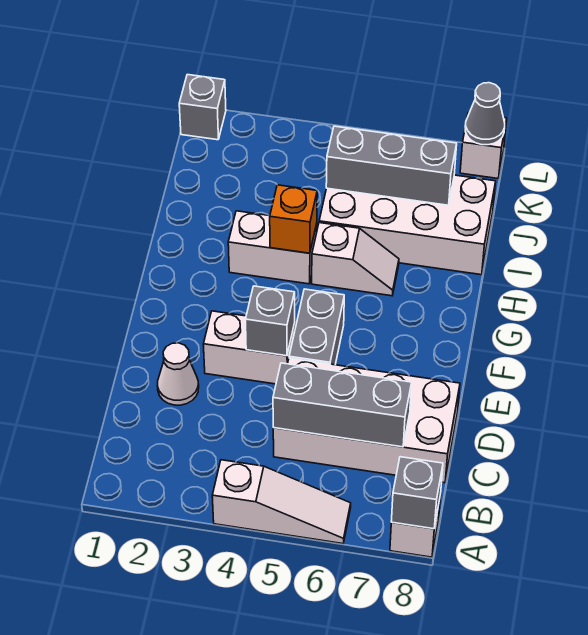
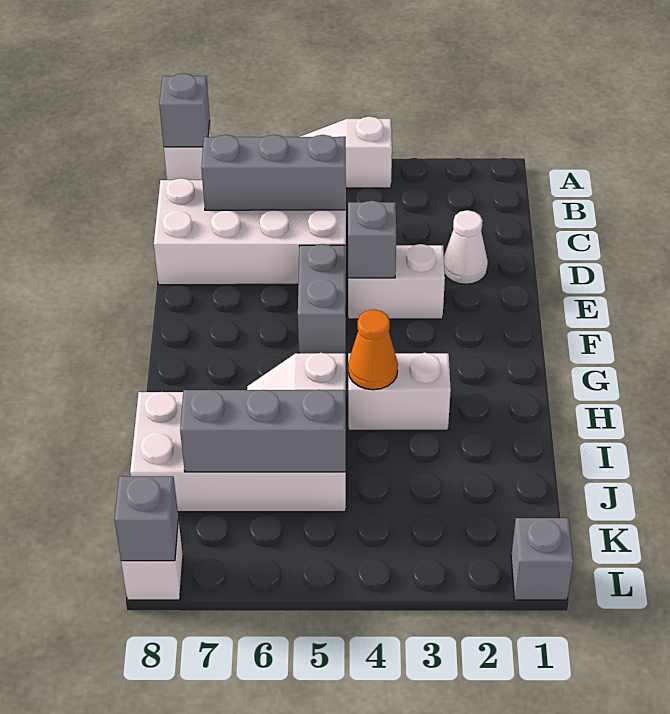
orange 1x1 brick [270,185,317,253] -> orange 1x1 cone [348,310,398,390]
grey 1x1 cone [465,83,505,145] -> grey 1x1 brick [114,476,178,561]

